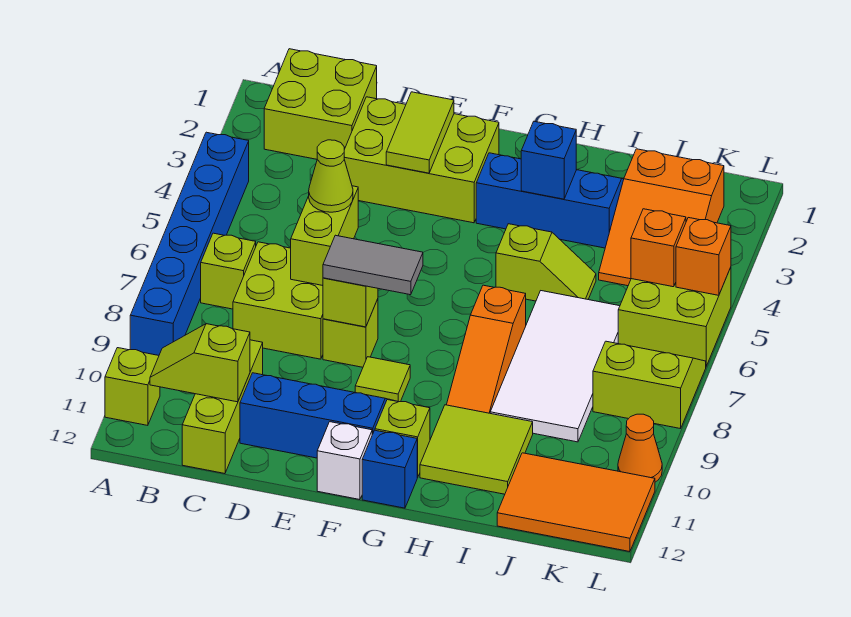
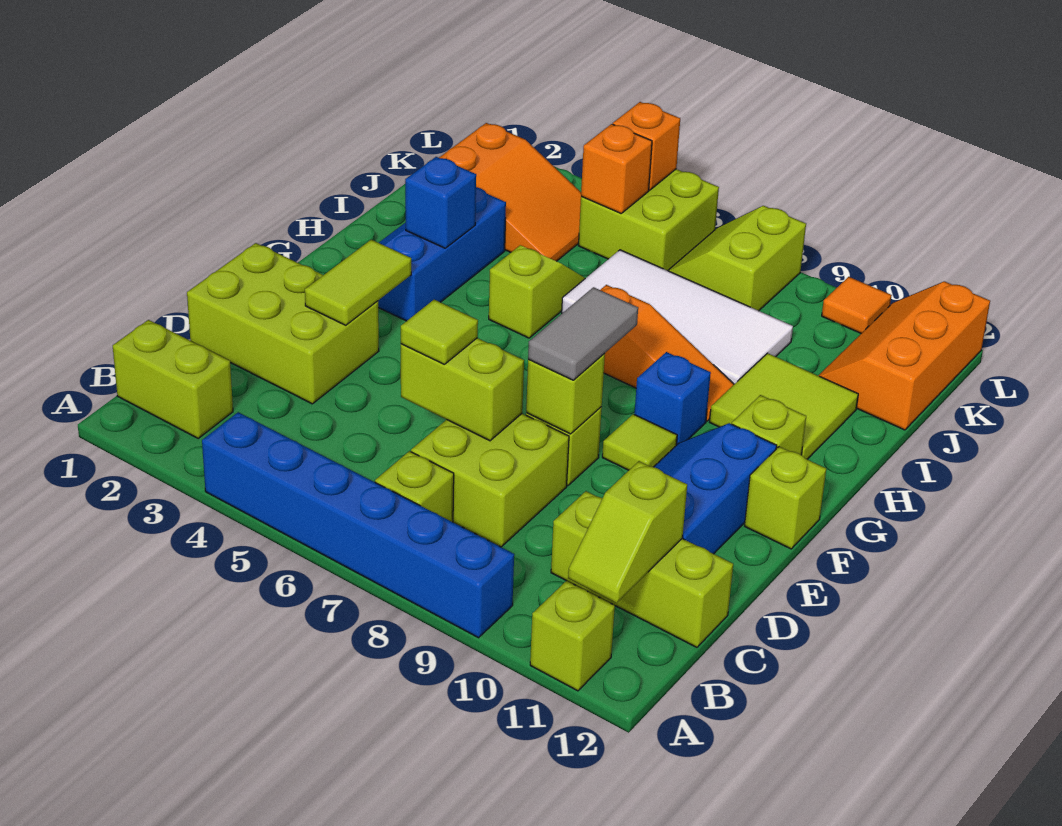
lime 2x2 brick [264,49,377,159] -> lime 1x2 brick [113,320,233,438]
lime 2x3 brick [344,97,499,223] -> lime 2x3 brick turned to [187,243,379,404]
lime 1x1 cone [309,140,353,212] -> lime 1x1 tile [401,300,478,364]
lime 1x2 tile [386,92,454,173] -> lime 1x2 tile turned to [305,240,411,325]
white 1x1 brick [317,422,372,500] -> lime 1x1 brick [745,447,826,549]
blue 1x1 brick [362,430,418,508] -> blue 1x1 brick moved to [634,352,711,445]
orange 2x3 tile [497,453,655,552] -> orange 2x3 slope [818,281,990,430]
orange 1x1 cone [618,414,662,482] -> orange 1x1 tile [822,277,892,333]

